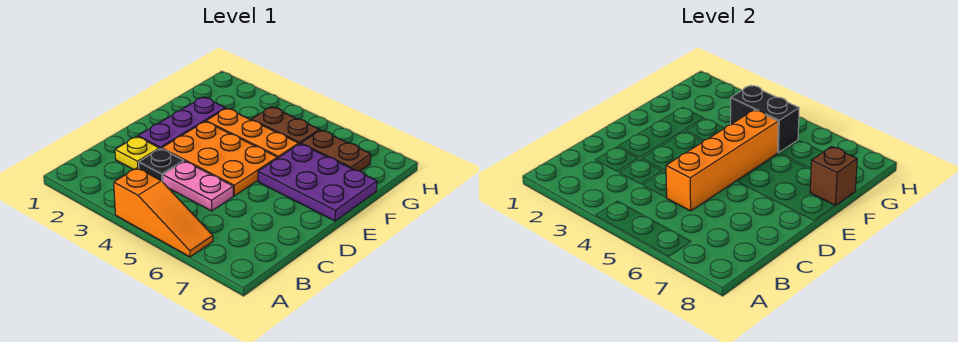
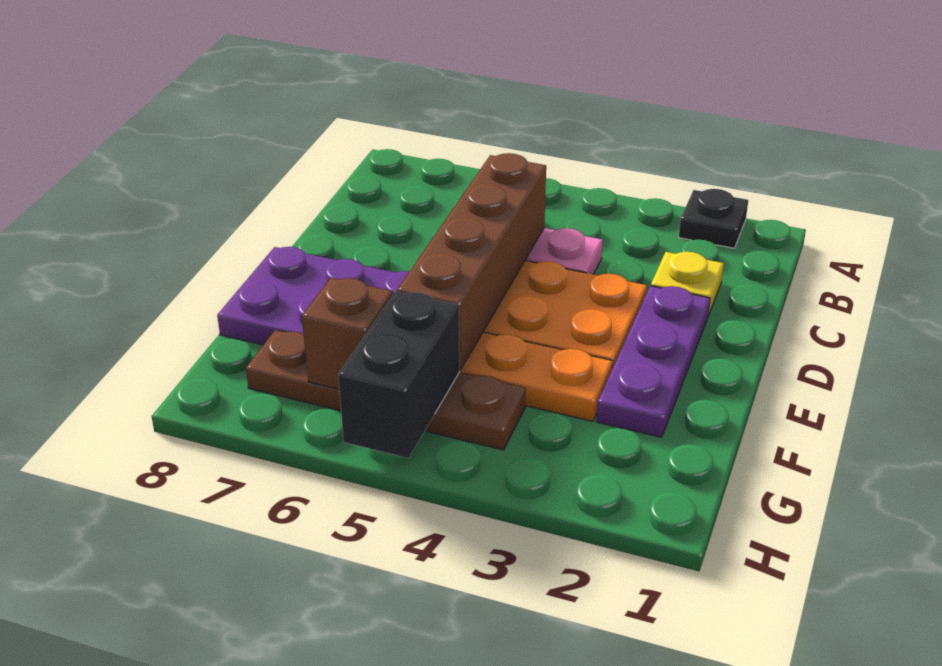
orange 1x3 slope [114,168,213,257] -> none
black 1x1 plate [139,149,184,182] -> black 1x1 plate moved to [679,189,748,248]
orange 1x4 brick [666,110,778,211] -> brown 1x4 brick [397,153,546,370]
brown 1x1 brick [810,147,857,206] -> brown 1x1 brick moved to [302,278,393,389]
black 1x2 brick [730,85,799,153] -> black 1x2 brick turned to [338,292,460,458]

